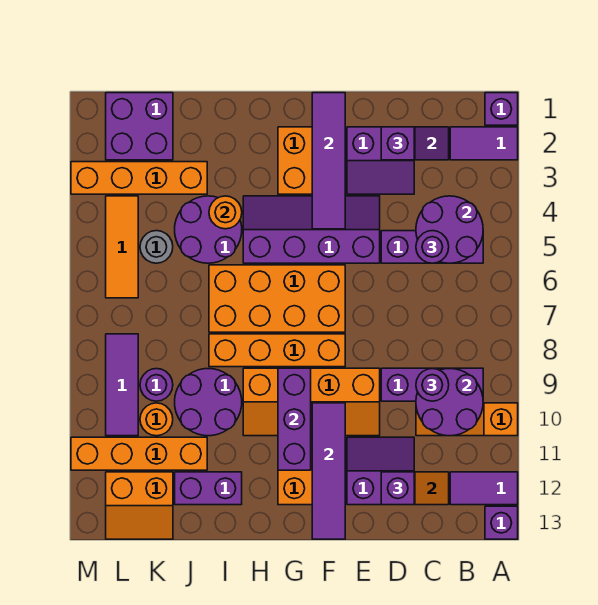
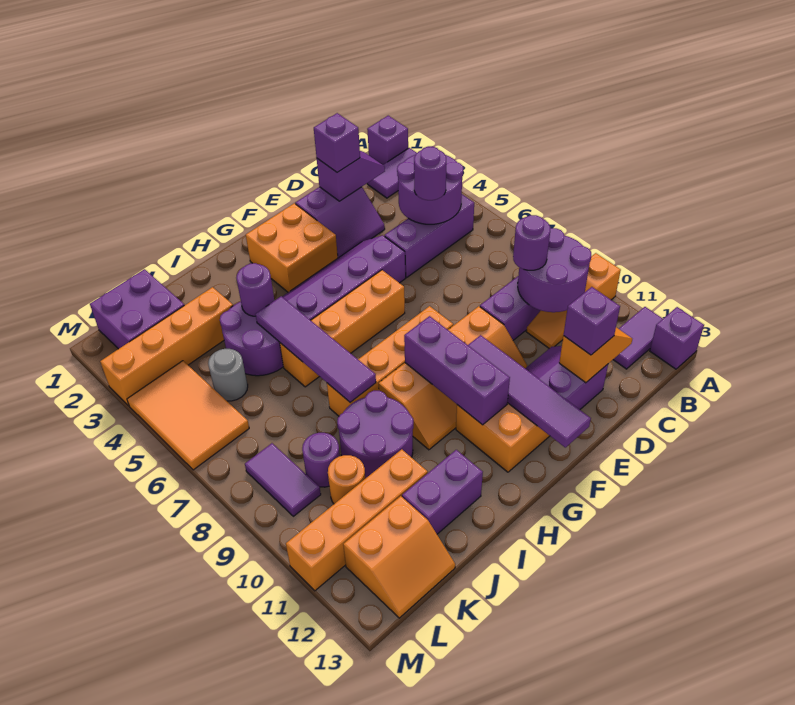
purple 1x4 tile [312,93,345,229] -> purple 1x4 tile moved to [255,296,376,402]
orange 2x4 brick [209,265,345,332] -> orange 1x4 brick [280,270,405,387]
orange 1x1 round brick [209,196,242,229] -> purple 1x1 round brick [236,263,274,316]
orange 1x3 tile [106,196,138,298] -> orange 2x3 tile [127,361,249,470]
purple 1x3 tile [106,334,138,436] -> purple 1x2 tile [245,443,321,516]

